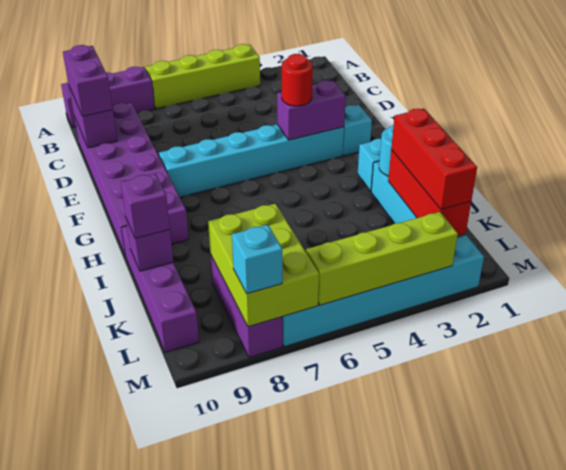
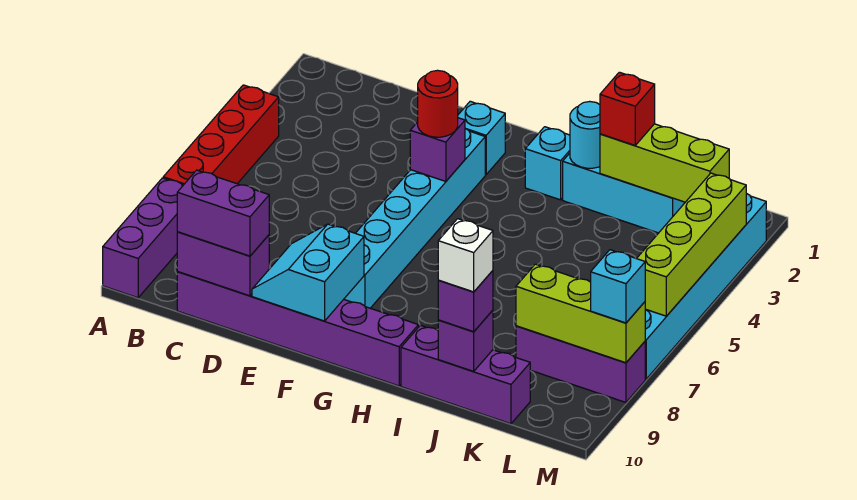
lime 1x4 brick [146,44,260,109] -> red 1x4 brick [163,85,279,185]
purple 2x6 brick [74,103,189,256] -> purple 1x6 brick [177,272,418,386]
none -> cyan 2x2 slope [252,224,364,321]
purple 1x2 brick [277,80,346,140] -> purple 1x1 brick [410,118,465,181]
purple 1x4 brick [121,226,199,353] -> purple 1x3 brick [401,325,530,424]
red 1x3 brick [388,150,471,236] -> lime 1x3 brick [600,124,729,202]
red 1x3 brick [391,109,477,210] -> red 1x1 brick [600,72,655,146]
none -> white 1x1 brick [438,219,493,292]
lime 2x3 brick [208,204,319,327] -> lime 1x3 brick [516,264,645,363]

